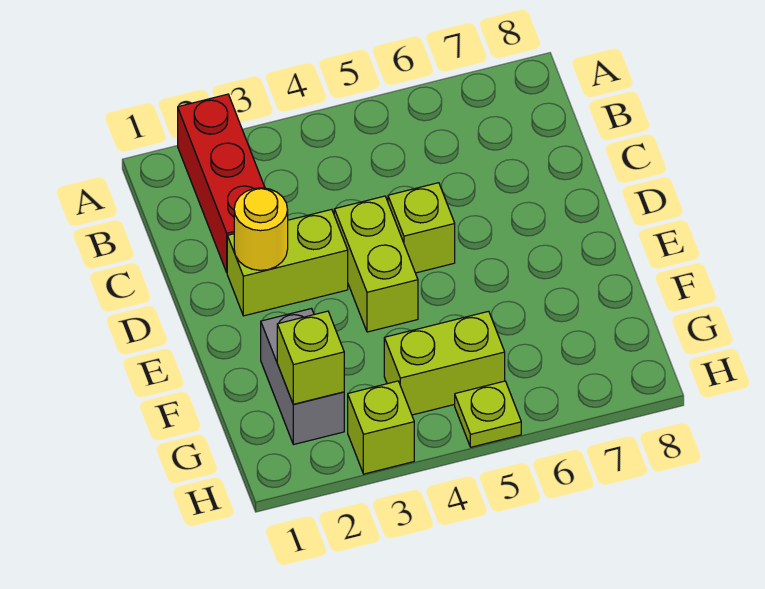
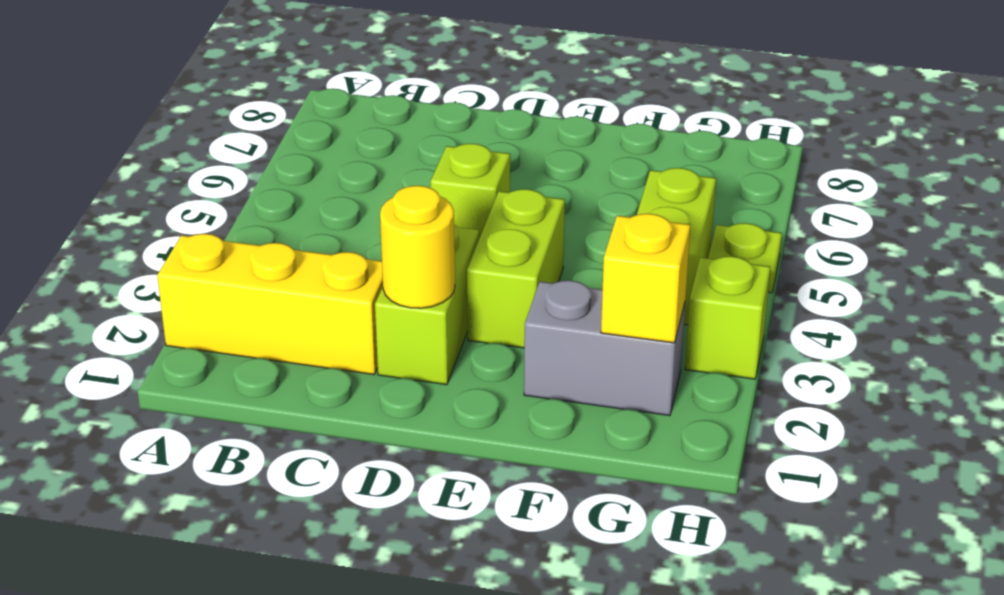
red 1x3 brick [178,94,265,272] -> yellow 1x3 brick [157,234,383,374]
lime 1x2 brick [334,196,418,332] -> lime 1x2 brick turned to [467,189,565,348]
lime 1x1 brick [277,311,344,404] -> yellow 1x1 brick [601,214,690,343]

